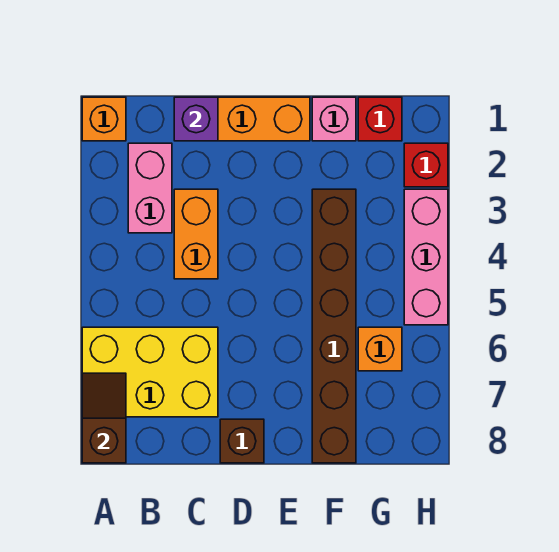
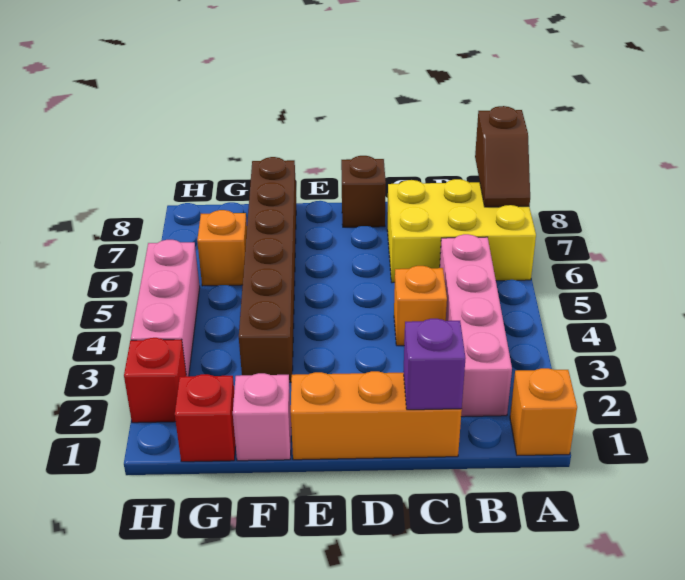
pink 1x2 brick [128,143,172,233] -> pink 1x4 brick [440,234,512,417]
orange 1x2 brick [174,189,218,279] -> orange 1x1 brick [394,266,447,346]

